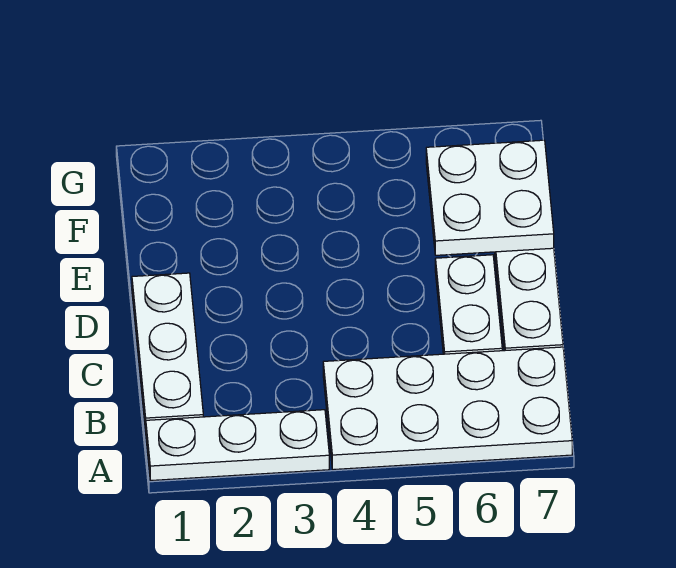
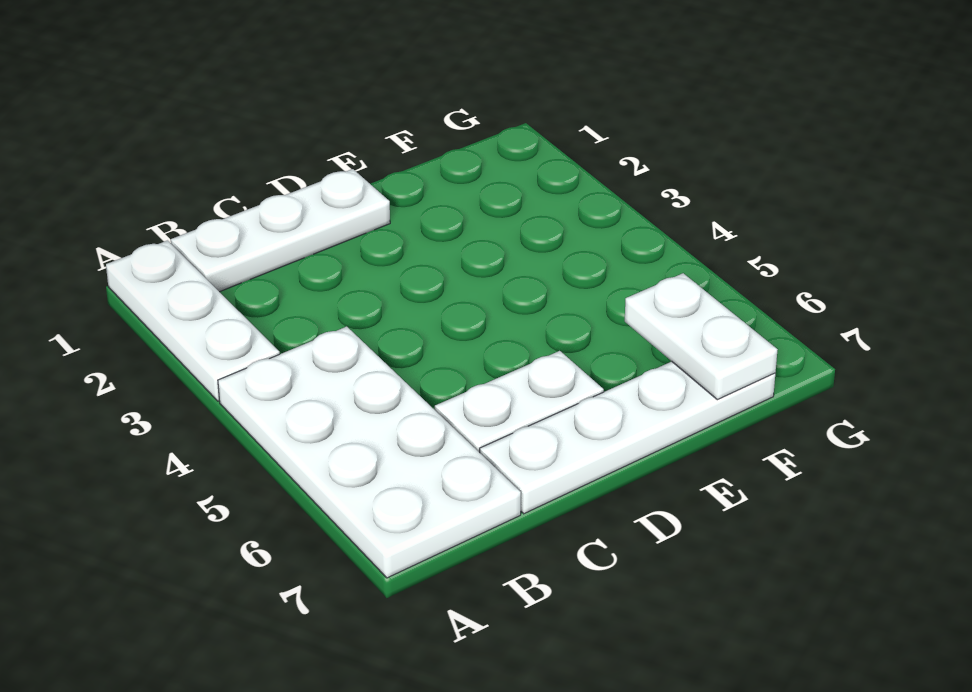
white 2x2 plate [426,140,554,255] -> white 1x2 plate [625,273,778,400]

